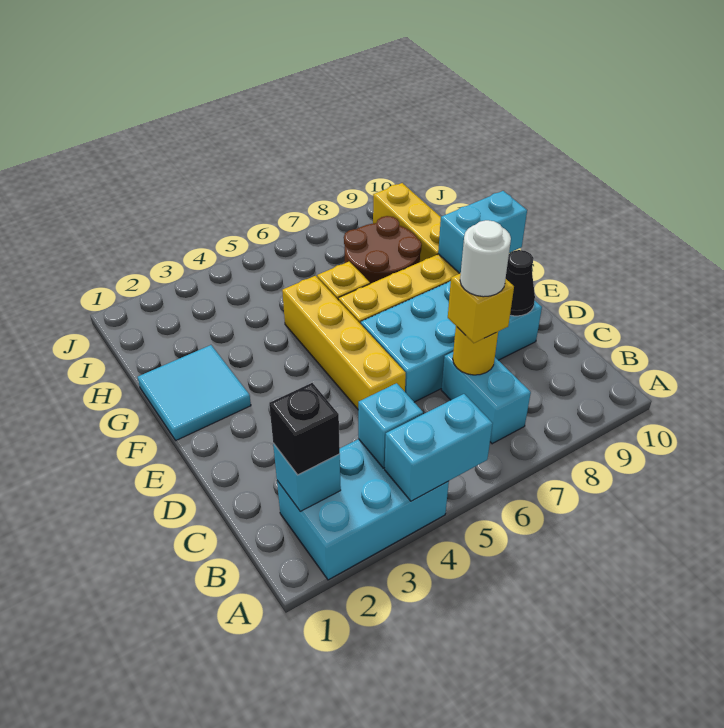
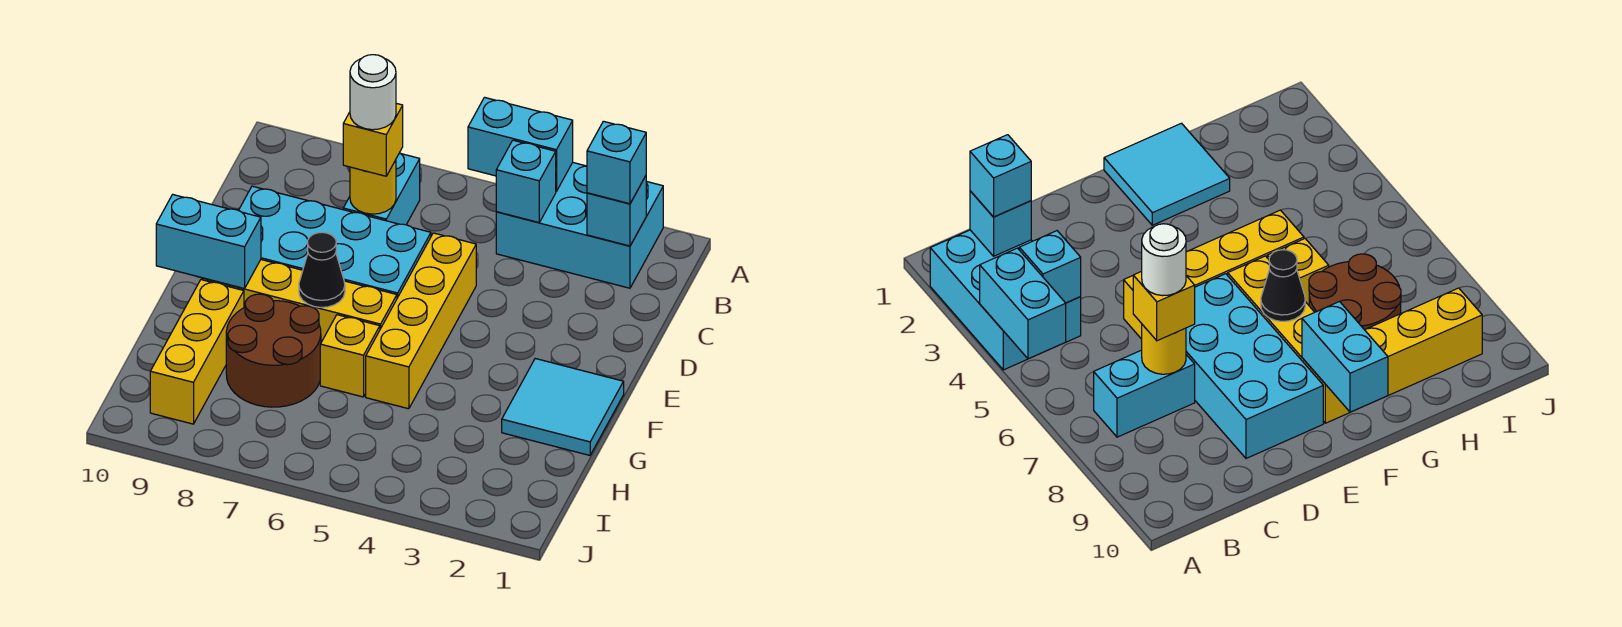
black 1x1 brick [269,383,340,475] -> cyan 1x1 brick [587,121,646,204]
black 1x1 cone [506,250,535,316] -> black 1x1 cone moved to [299,232,345,307]

